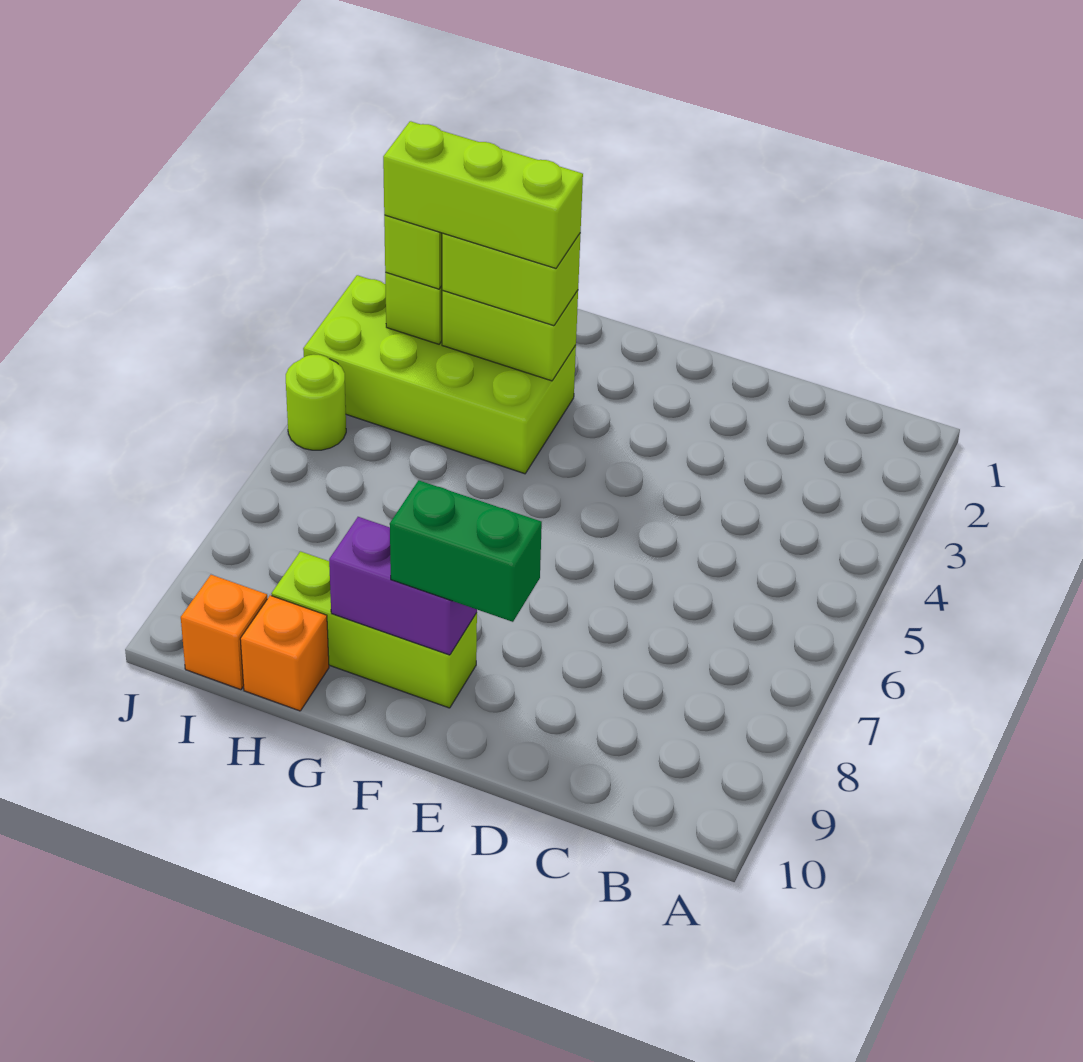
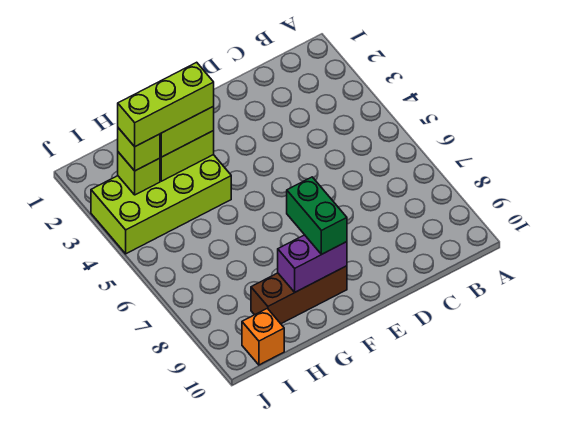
green 1x2 brick [390,480,542,622] -> green 1x2 brick turned to [287,177,347,255]
lime 1x3 brick [271,551,477,708] -> brown 1x3 brick [251,266,347,324]
orange 1x1 brick [240,595,329,711] -> none
lime 1x1 round brick [286,355,346,450] -> none

